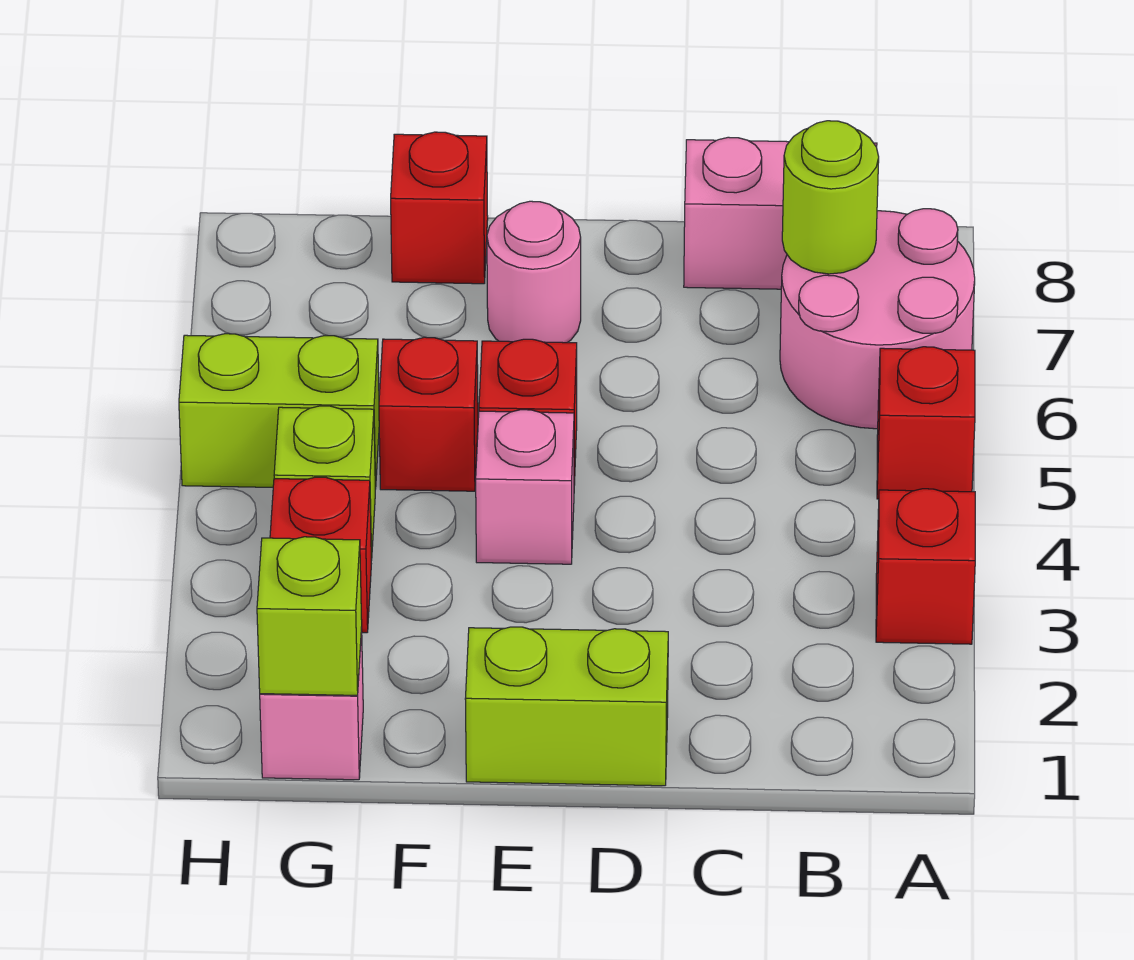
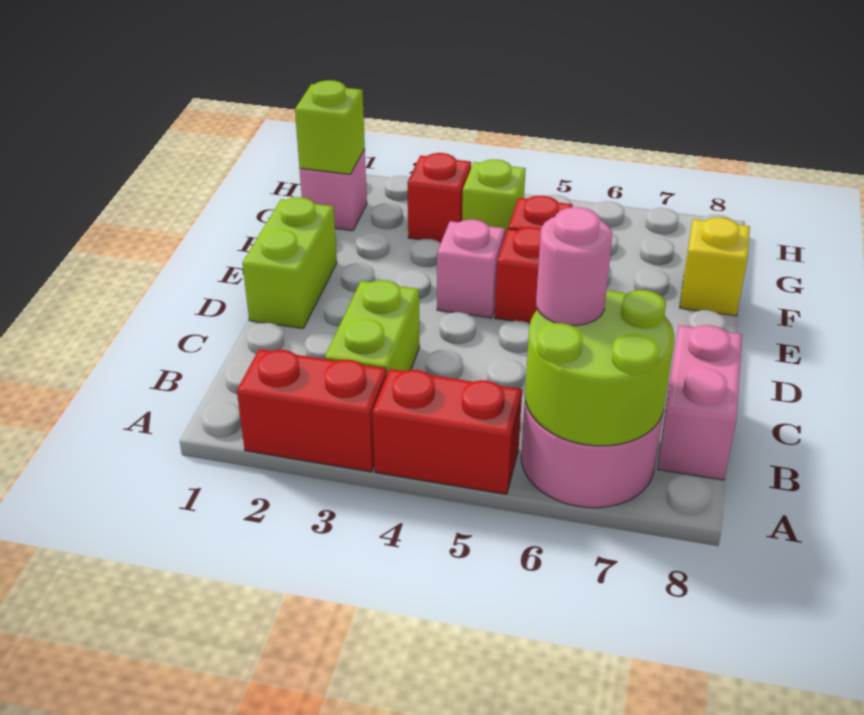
red 1x1 brick [876,489,975,644] -> red 1x2 brick [237,349,387,472]
red 1x1 brick [877,347,975,499] -> red 1x2 brick [372,369,522,494]
lime 1x1 round brick [782,121,879,274] -> lime 2x2 round brick [525,290,674,446]
pink 1x1 round brick [487,201,581,343] -> pink 1x1 round brick moved to [536,207,612,326]
red 1x1 brick [391,132,488,284] -> yellow 1x1 brick [680,218,750,316]
lime 1x2 brick [179,334,379,489] -> lime 1x2 brick moved to [325,280,420,374]

